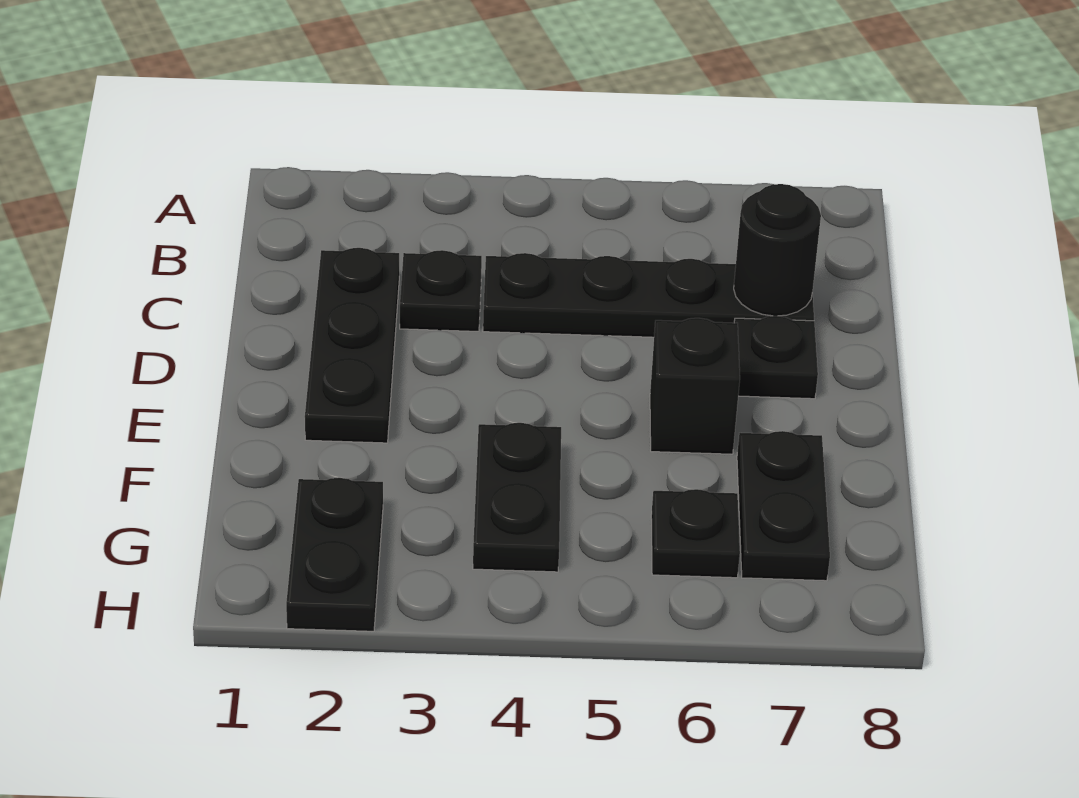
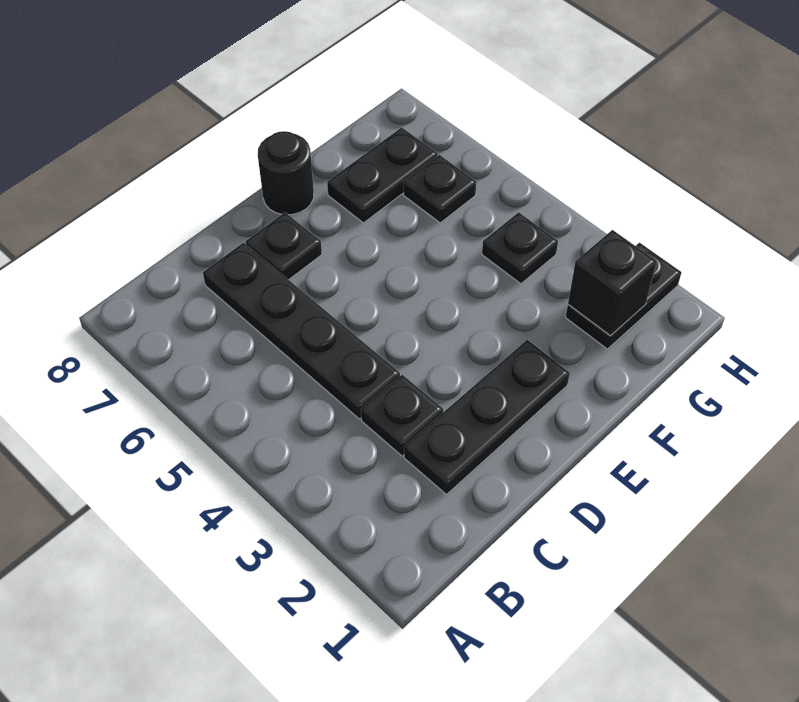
black 1x1 round brick [734,184,821,316] -> black 1x1 round brick moved to [258,131,314,215]
black 1x1 brick [650,318,740,454] -> black 1x1 brick moved to [568,230,657,336]
black 1x2 plate [473,423,561,572] -> black 1x1 plate [482,212,558,284]

